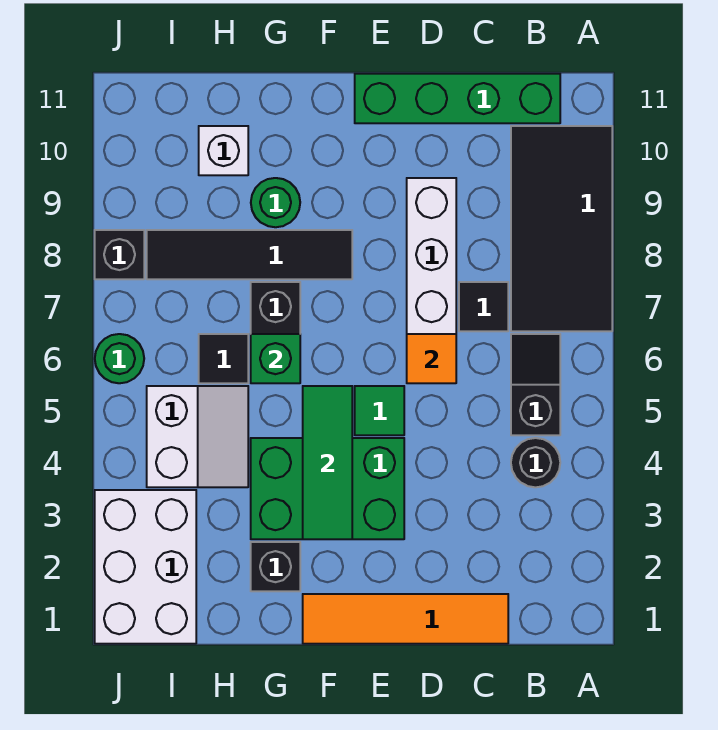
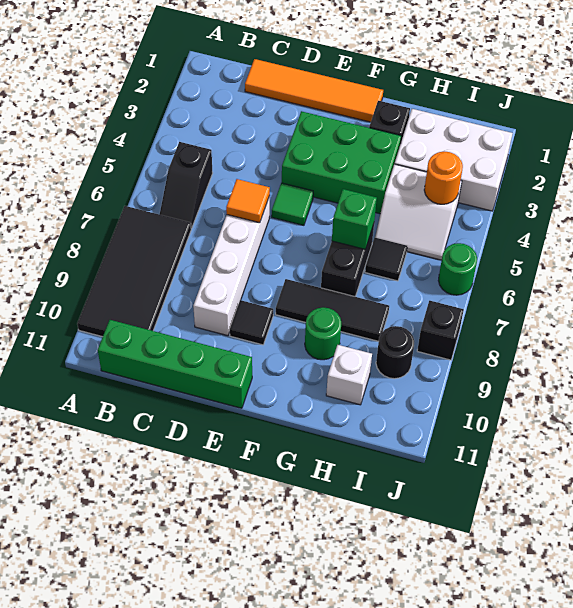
black 1x1 round brick [511,438,560,487] -> black 1x1 round brick moved to [376,326,414,379]
black 1x1 tile [459,282,508,331] -> black 1x1 tile moved to [230,300,273,345]
green 1x3 tile [303,386,352,539] -> none
black 1x4 tile [147,230,352,279] -> black 1x3 tile [276,279,389,341]
white 2x2 slope [147,386,248,487] -> white 2x2 slope turned to [375,164,462,260]
white 2x3 brick [95,490,196,644] -> white 2x3 brick turned to [395,109,513,211]
none -> orange 1x1 round brick [424,152,463,204]

